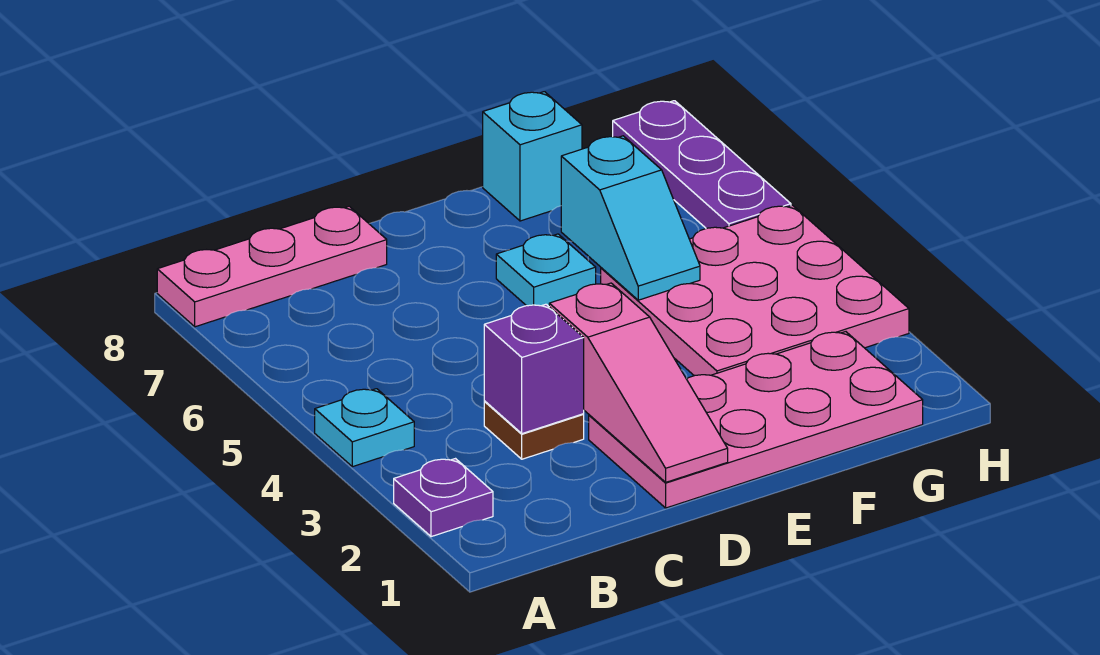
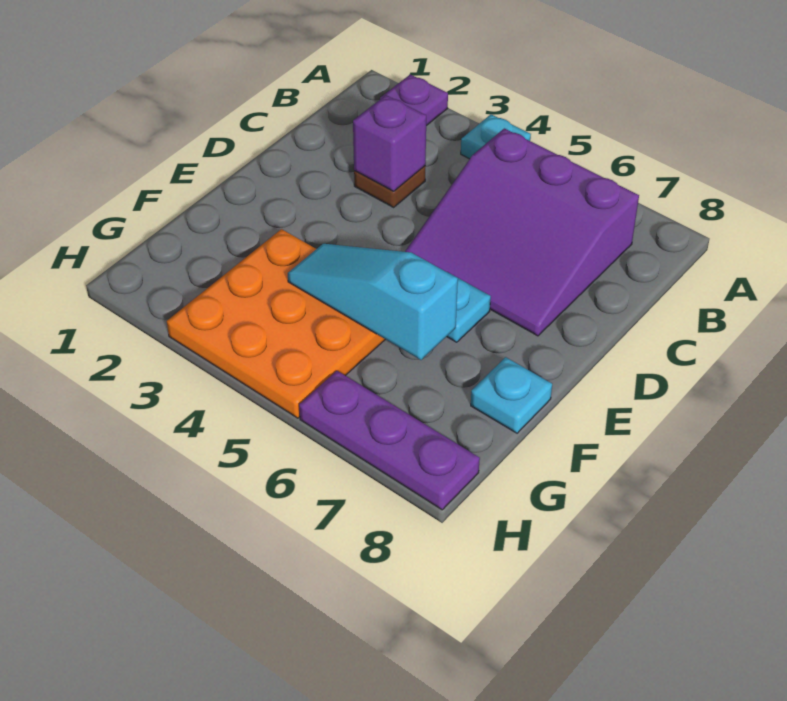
pink 1x3 plate [157,206,387,327] -> none
none -> purple 3x3 slope [405,128,639,336]
pink 2x4 plate [589,332,923,508] -> none
pink 1x3 slope [549,283,728,482] -> none
pink 3x3 plate [601,205,909,376] -> orange 3x3 plate [167,229,385,418]
cyan 1x2 slope [561,136,700,300] -> cyan 1x3 slope [288,244,458,360]
cyan 1x1 brick [483,92,582,221] -> cyan 1x1 plate [471,357,552,433]

